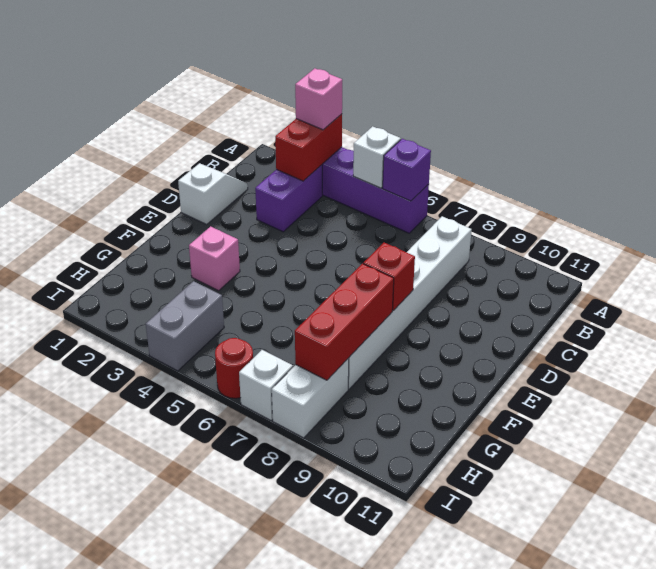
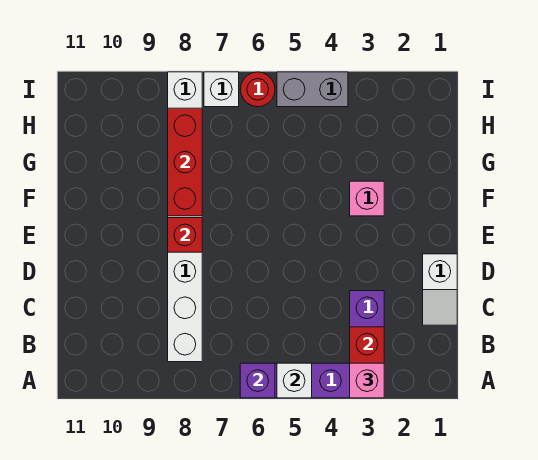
grey 1x2 brick [146,281,224,371] -> grey 1x2 brick turned to [277,72,348,107]

